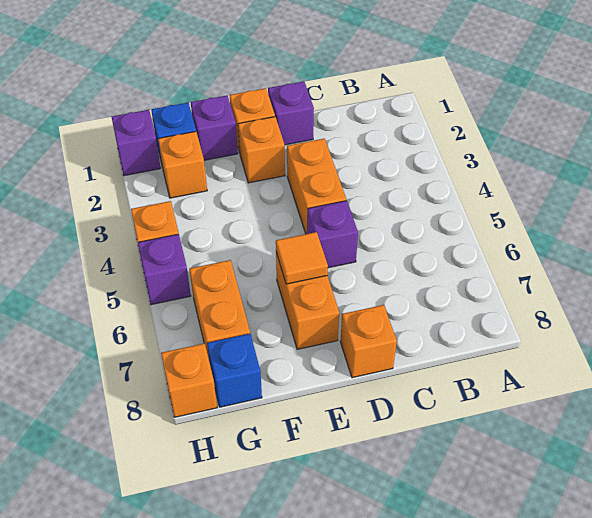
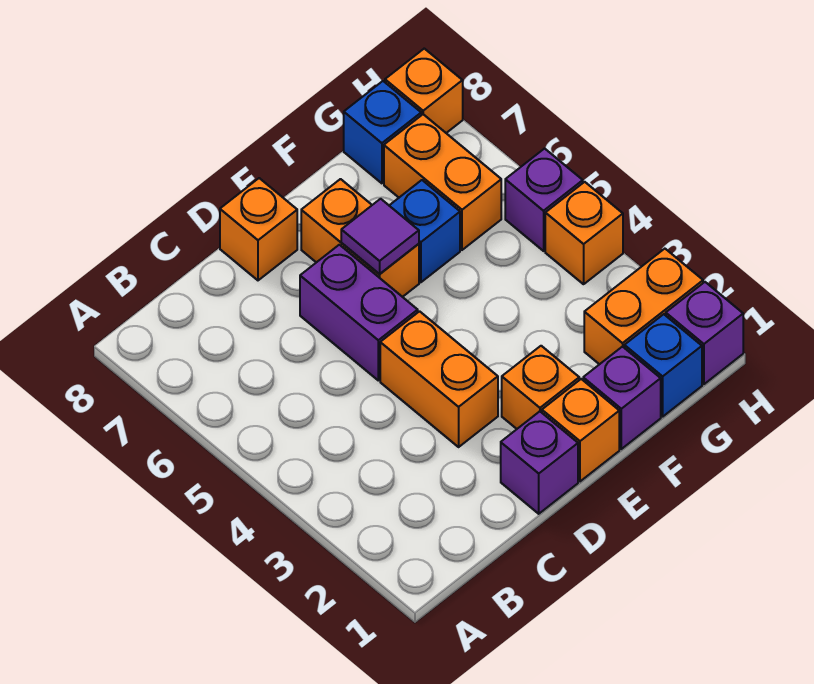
purple 1x1 brick [307,201,358,268] -> purple 1x2 brick [300,245,418,380]
orange 1x1 tile [276,232,328,284] -> purple 1x1 tile [341,199,419,274]
none -> blue 1x1 brick [389,180,460,282]
orange 1x1 brick [158,131,207,198] -> orange 1x2 brick [584,249,703,364]

